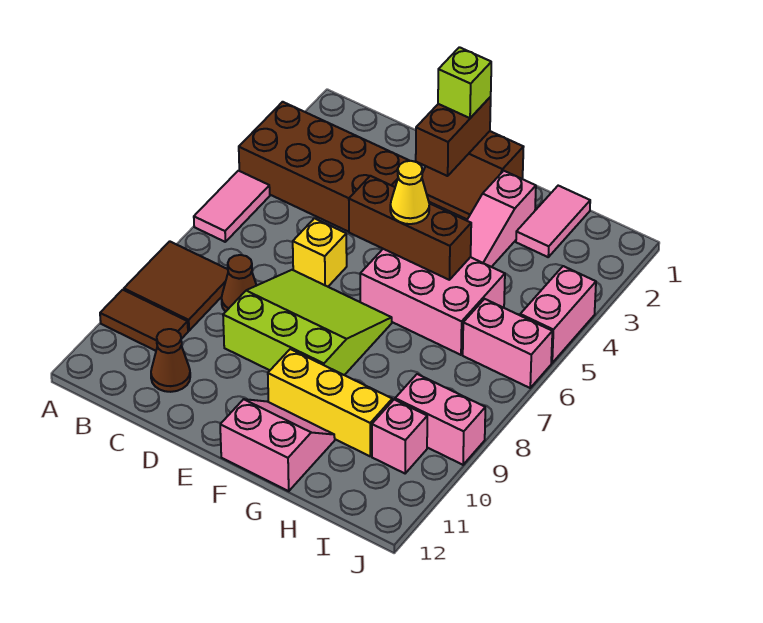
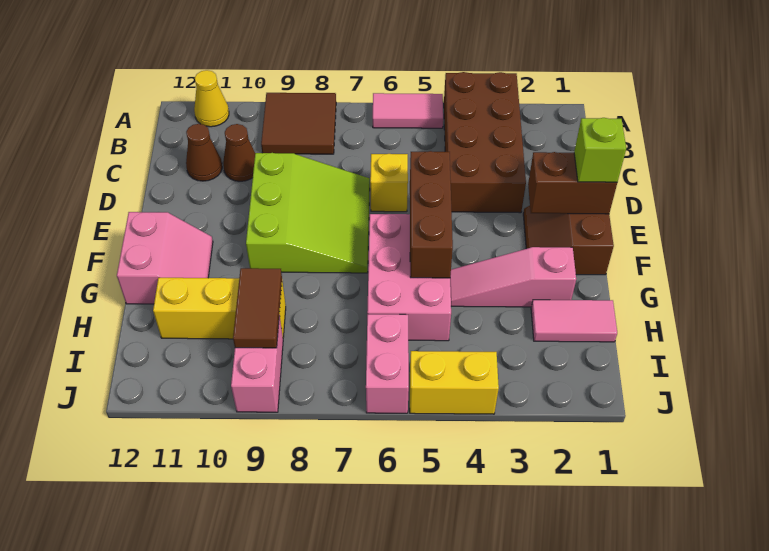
brown 1x2 tile [100,290,188,351] -> brown 1x2 tile moved to [233,268,282,348]
brown 1x1 cone [221,255,257,312] -> brown 1x1 cone moved to [223,124,255,181]
yellow 1x1 cone [390,161,429,224] -> yellow 1x1 cone moved to [194,70,229,127]
yellow 1x3 brick [268,349,392,456] -> yellow 1x3 brick turned to [153,278,286,339]
pink 1x1 brick [372,400,427,473] -> none
pink 1x2 brick [520,266,596,363] -> yellow 1x2 brick [410,351,499,414]

